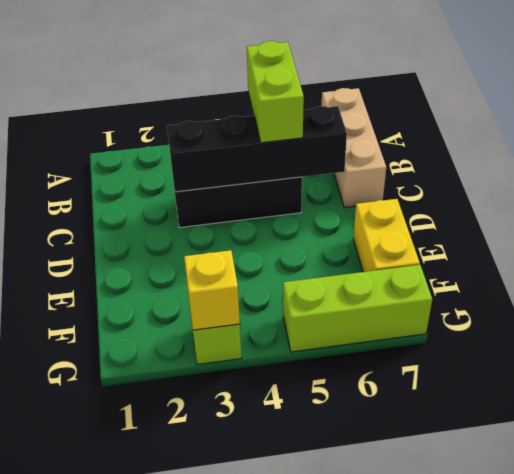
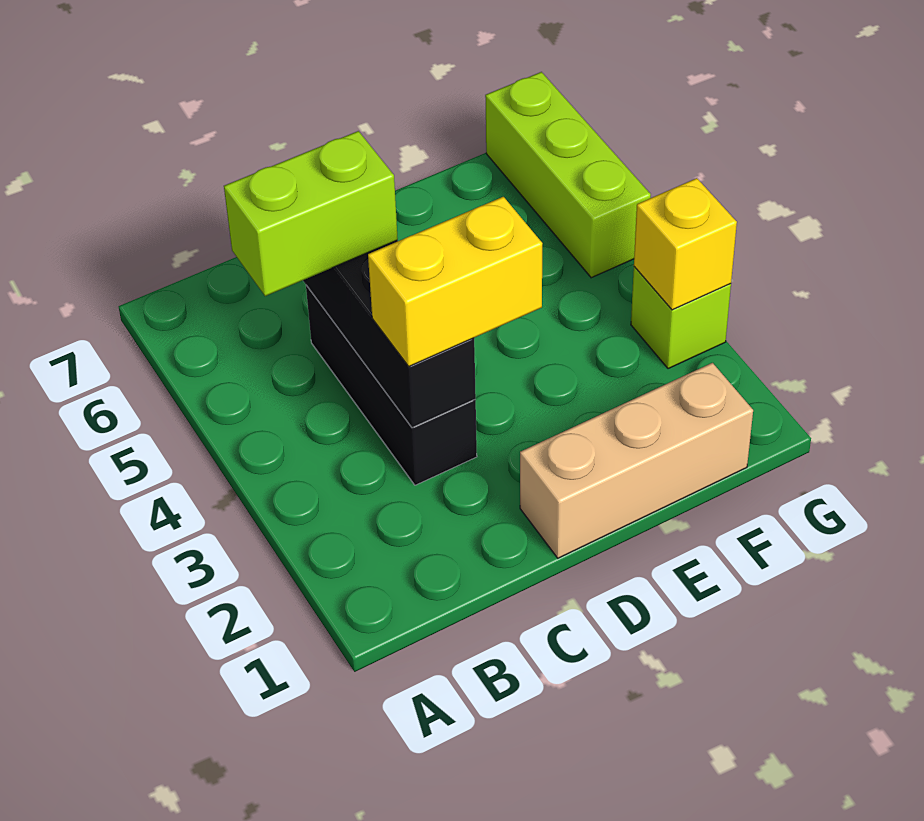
tan 1x3 brick [322,88,386,208] -> tan 1x3 brick moved to [520,363,753,558]
yellow 1x2 brick [353,199,420,272] -> yellow 1x2 brick moved to [368,197,542,366]

